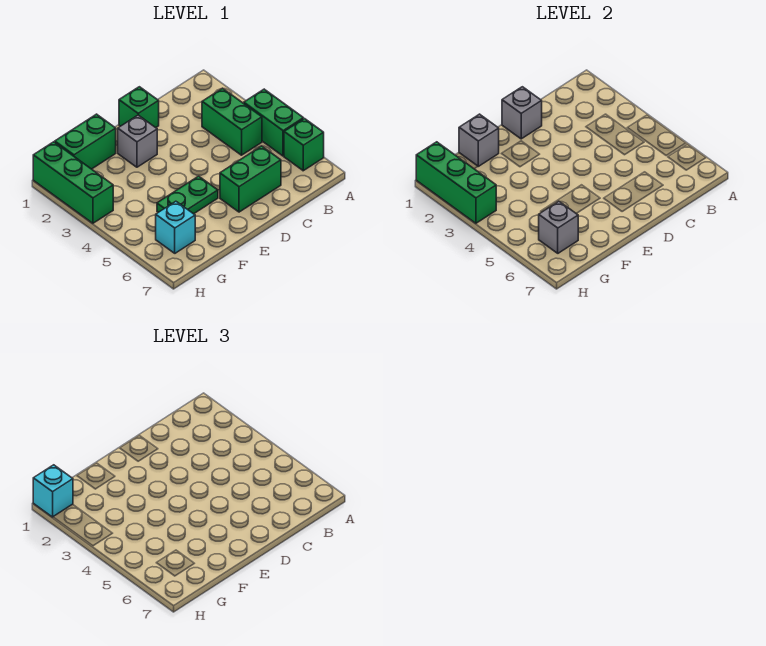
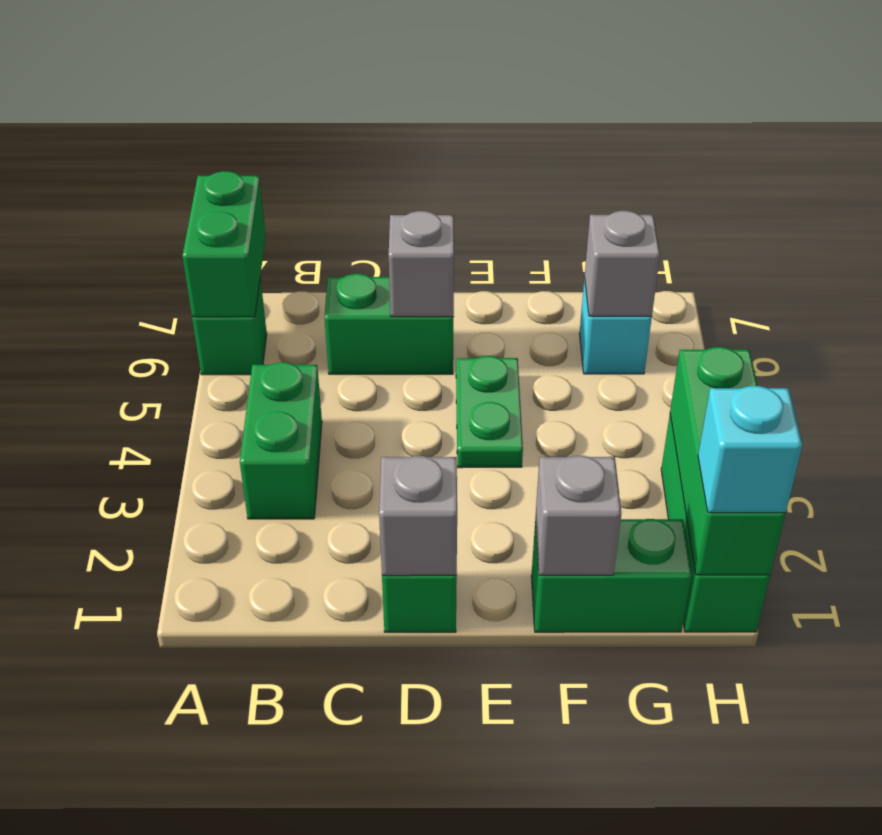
green 1x2 brick [244,89,303,156] -> green 1x2 brick moved to [182,171,266,317]
grey 1x1 brick [118,115,157,167] -> grey 1x1 brick moved to [389,211,454,317]
green 1x2 plate [157,176,218,214] -> green 1x2 plate turned to [456,356,523,468]

